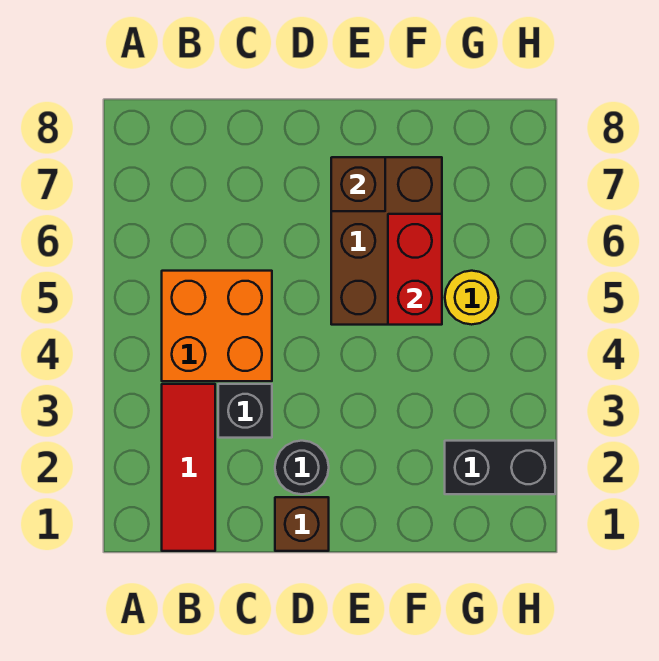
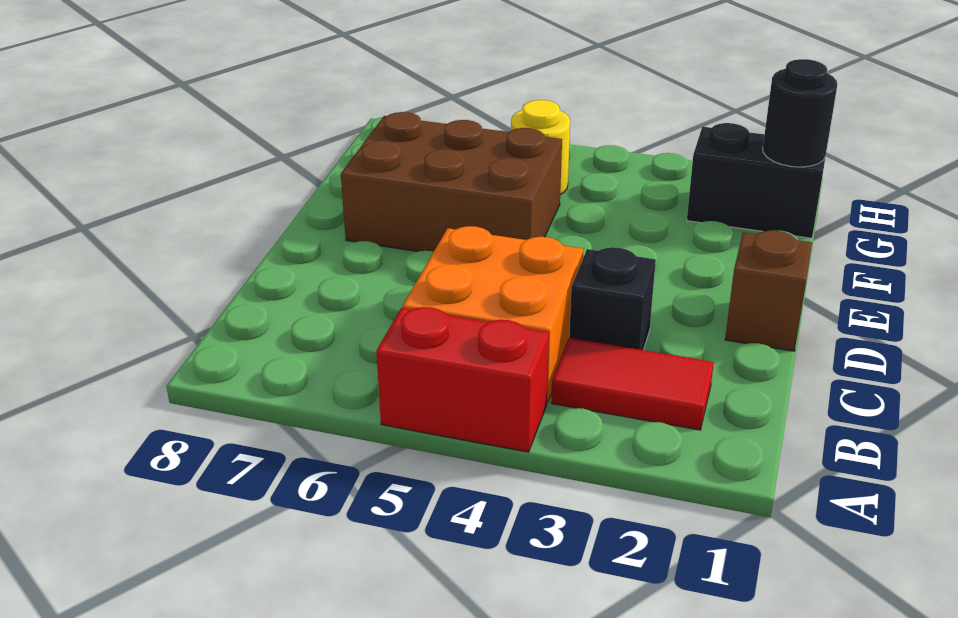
red 1x3 tile [162,384,215,551] -> red 1x2 tile [551,338,714,430]
black 1x1 round brick [275,441,329,494] -> black 1x1 round brick moved to [763,59,837,167]
brown 1x1 brick [331,157,385,211] -> none
red 1x2 brick [388,214,442,325] -> red 1x2 brick moved to [376,307,549,452]
black 1x2 brick [445,441,555,494] -> black 1x2 brick turned to [687,123,825,238]

